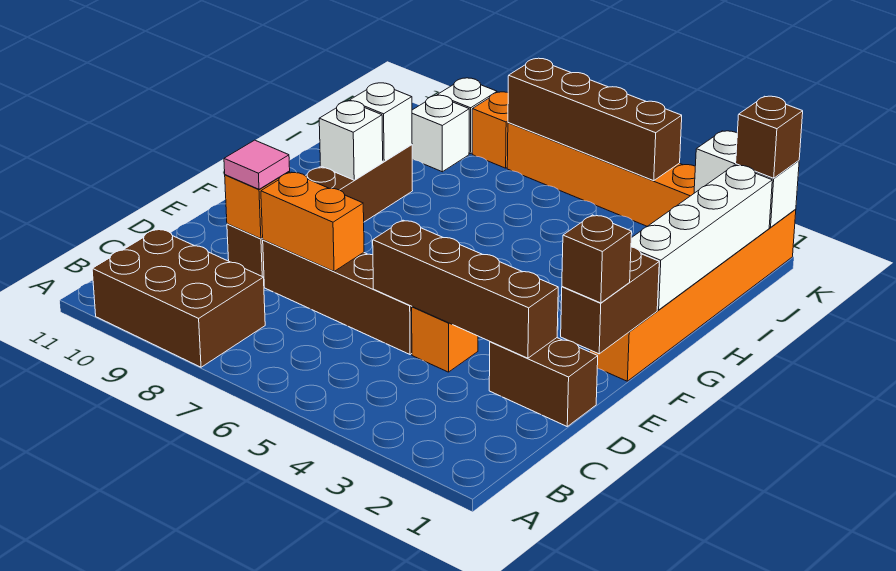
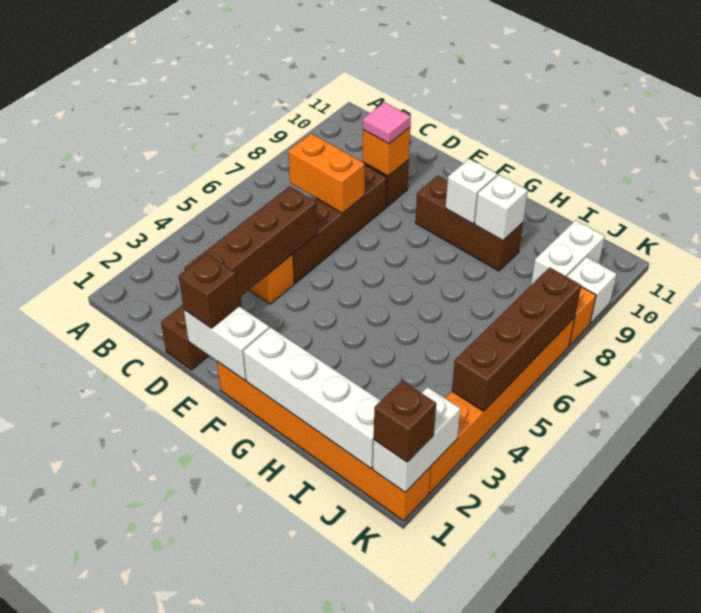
brown 2x3 brick [92,229,265,367] -> none
orange 1x2 brick [261,172,364,271] -> orange 1x2 brick turned to [288,134,365,213]
brown 1x2 brick [561,247,659,354] -> white 1x2 brick [184,306,269,380]
white 1x1 brick [412,95,469,172] -> white 1x2 brick [531,220,605,285]

